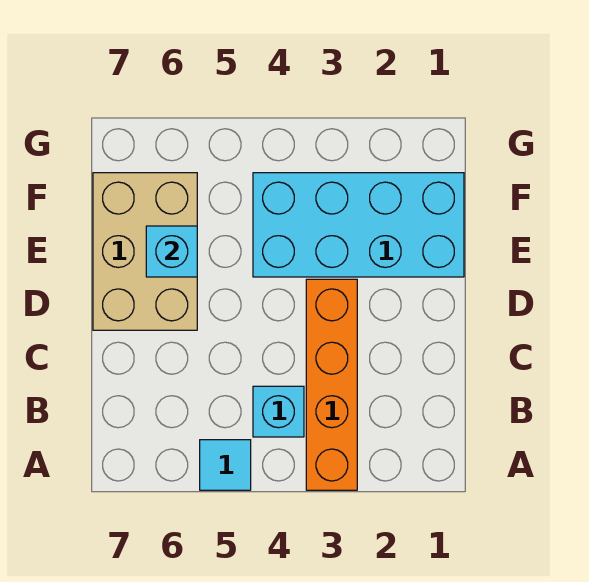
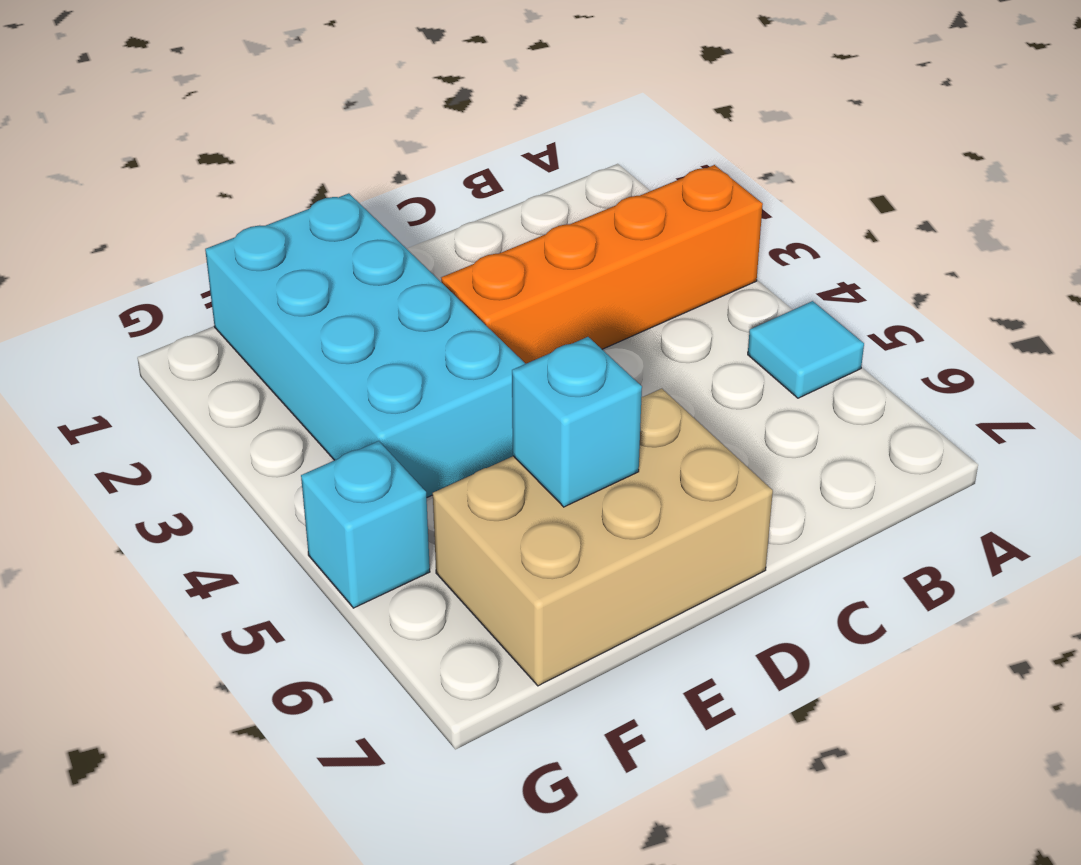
cyan 1x1 brick [253,386,304,437] -> cyan 1x1 brick moved to [301,441,430,608]

